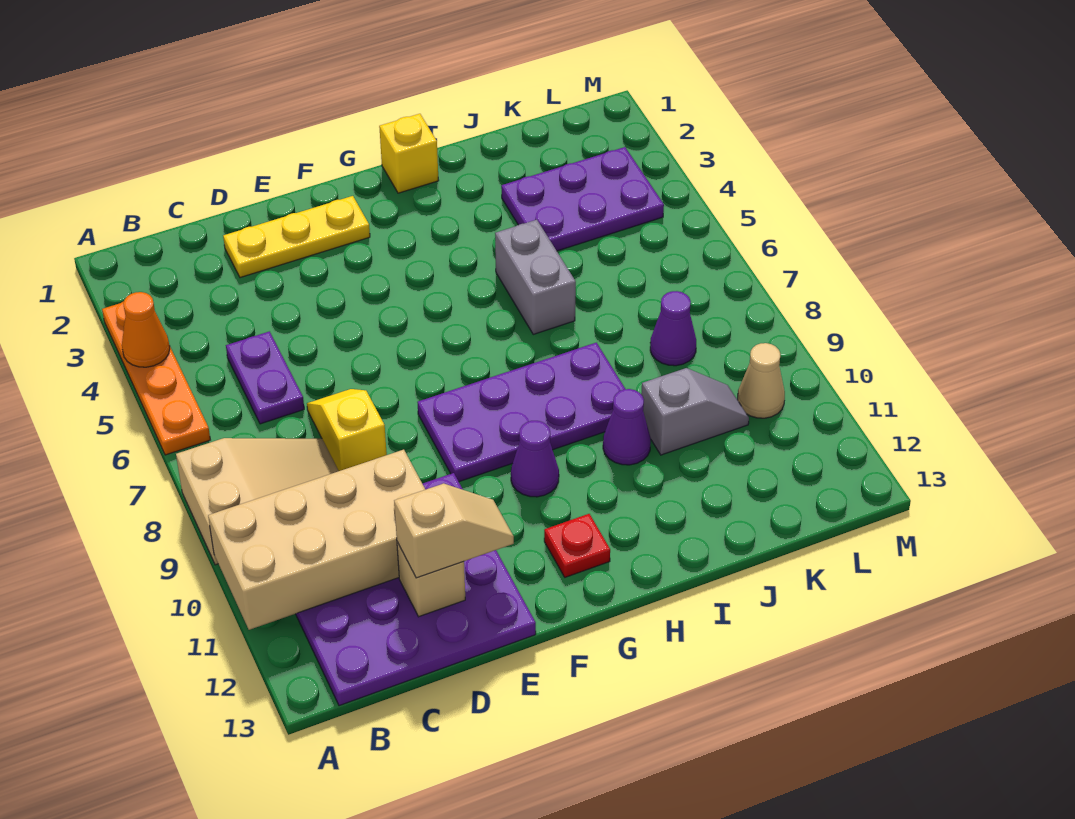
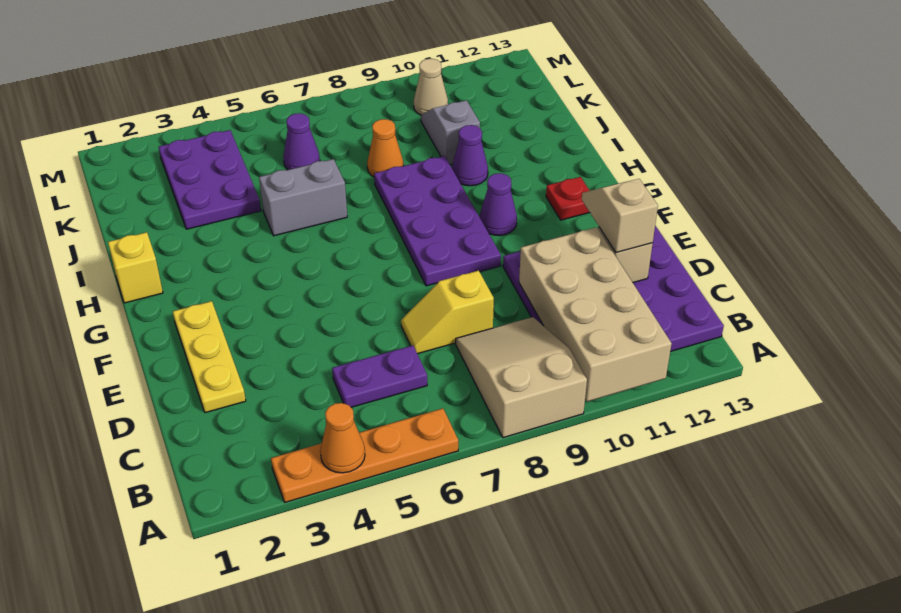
none -> orange 1x1 cone [367,119,404,177]
purple 1x1 cone [650,291,696,366] -> purple 1x1 cone moved to [283,113,320,170]

